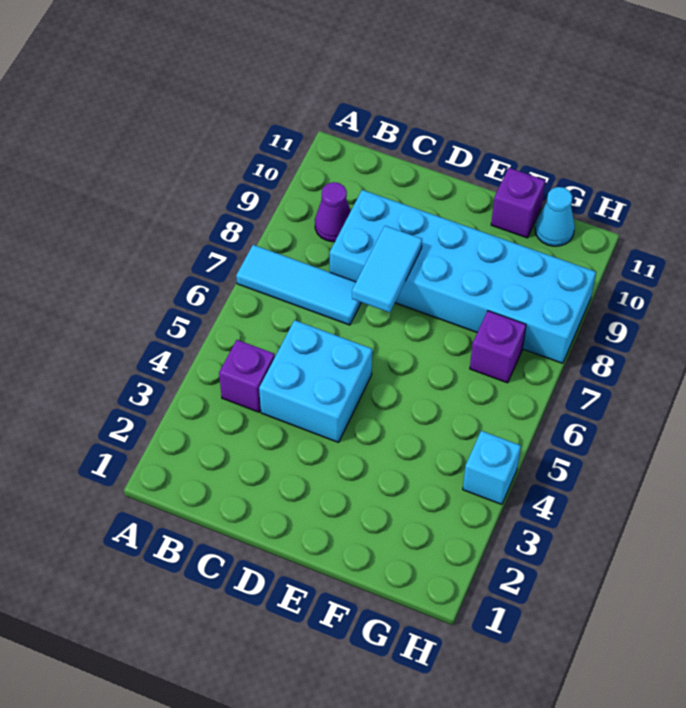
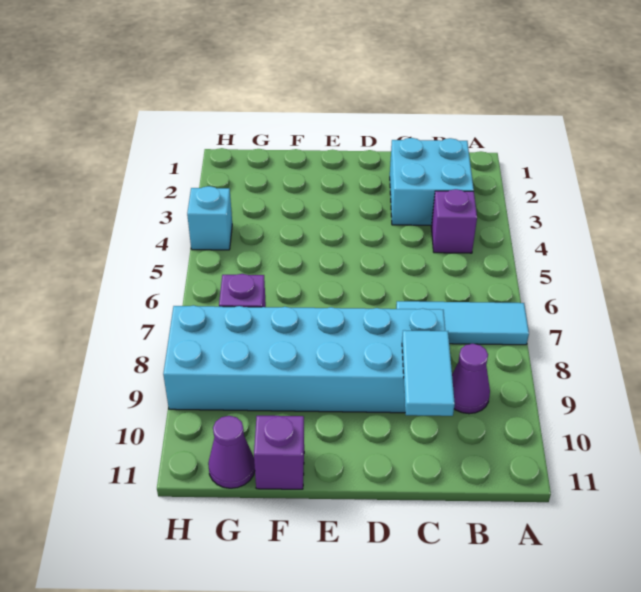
cyan 2x2 brick [259,320,372,442] -> cyan 2x2 brick moved to [390,138,474,225]
cyan 1x2 tile [352,226,422,313] -> cyan 1x2 tile moved to [402,330,455,416]
cyan 1x1 cone [535,187,575,246] -> purple 1x1 cone [208,416,255,488]

